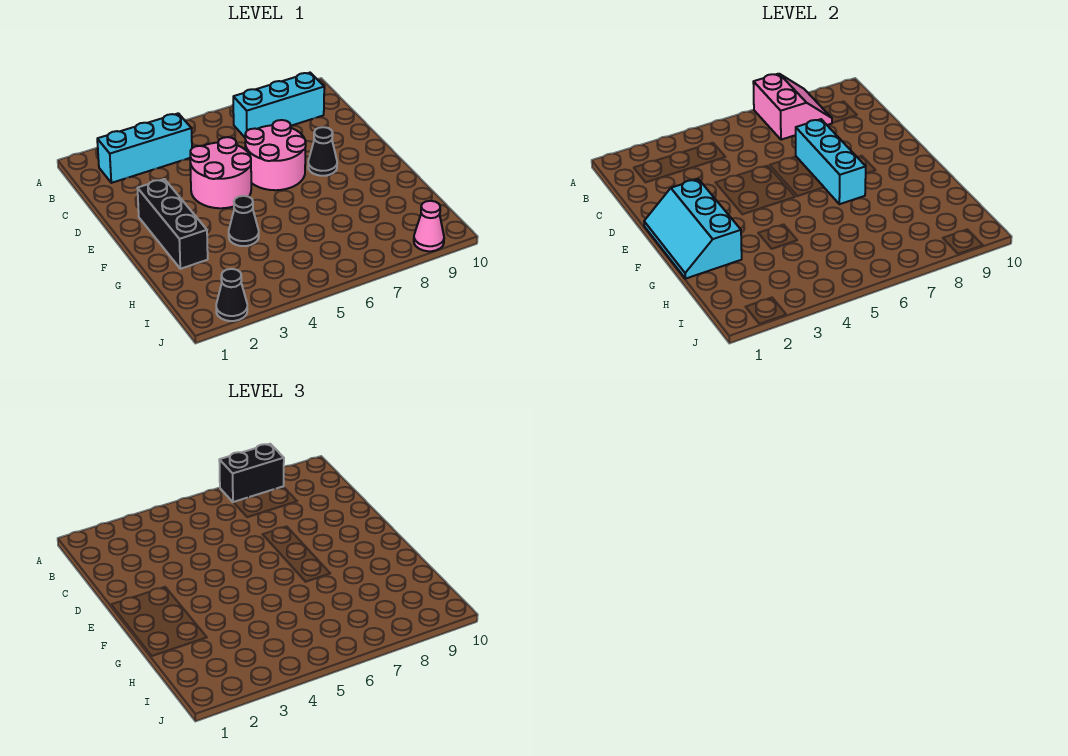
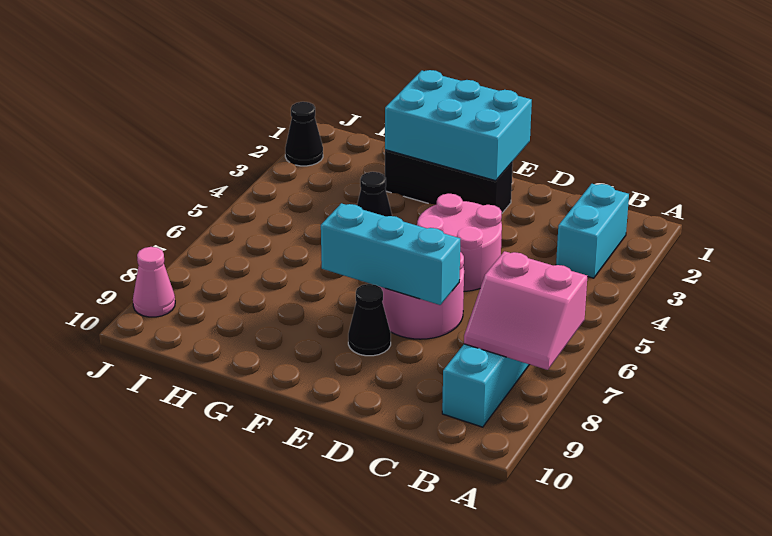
black 1x2 brick [219,444,284,502] -> none
cyan 1x3 brick [97,113,192,183] -> cyan 1x2 brick [556,184,629,278]
cyan 2x3 slope [644,179,742,279] -> cyan 2x3 brick [385,70,532,181]

